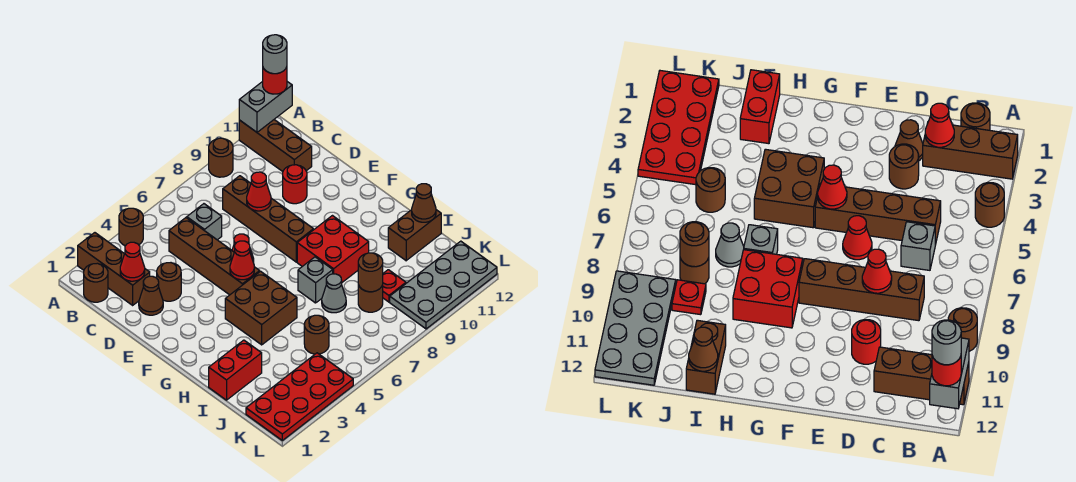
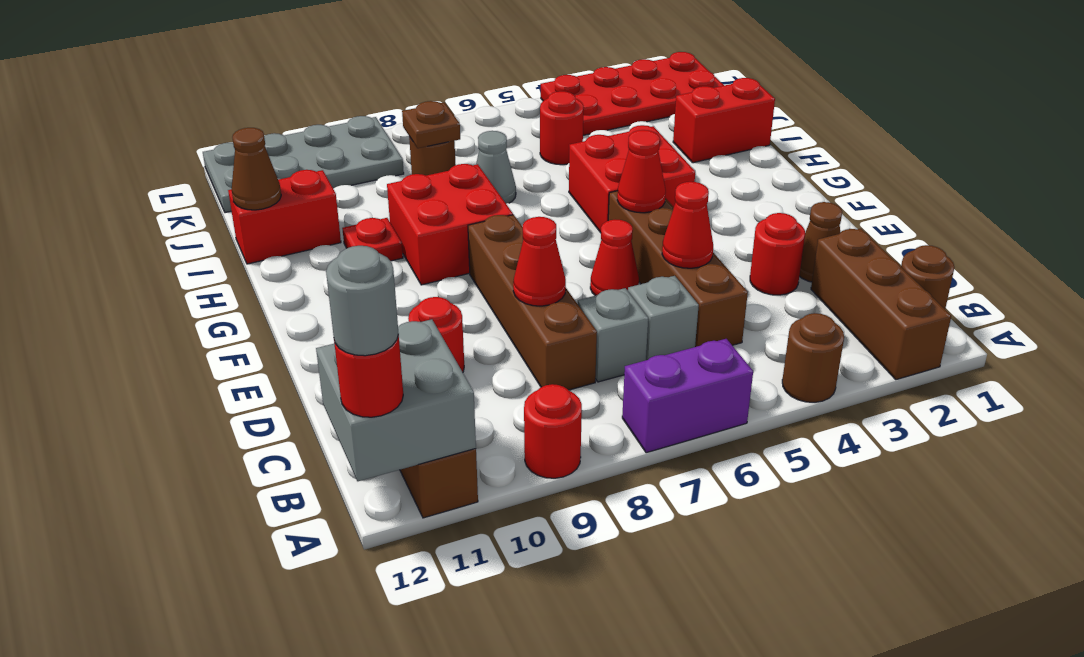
none -> purple 1x2 brick [622,339,753,453]
brown 1x1 round brick [209,138,233,177] -> red 1x1 round brick [524,384,582,478]
grey 1x2 brick [239,81,292,132] -> grey 2x2 brick [316,319,476,481]
red 1x1 cone [120,242,145,281] -> red 1x1 cone moved to [662,182,713,268]
brown 1x1 round brick [157,263,181,301] -> red 1x1 round brick [750,213,805,295]
brown 2x2 brick [225,271,297,345] -> red 2x2 brick [569,125,695,233]
grey 1x1 brick [298,257,333,303] -> grey 1x1 brick moved to [578,288,648,382]
brown 1x2 brick [388,210,441,261] -> red 1x2 brick [228,170,341,264]
brown 1x1 round brick [304,315,329,354] -> red 1x1 round brick [540,91,583,165]
brown 1x1 round brick [358,253,383,292] -> brown 1x1 plate [402,101,460,148]
red 1x1 plate [383,270,406,302] -> red 1x1 plate moved to [342,218,403,261]

